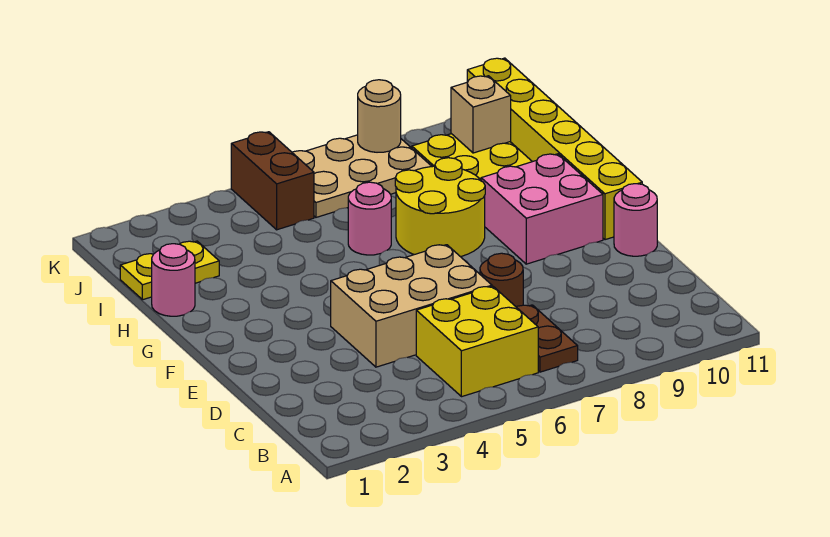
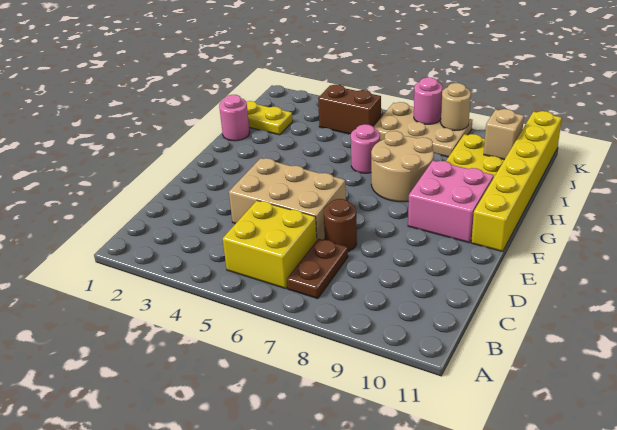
pink 1x1 round brick [614,184,657,256] -> pink 1x1 round brick moved to [414,77,443,124]
yellow 2x2 round brick [395,158,485,257] -> tan 2x2 round brick [371,131,434,202]
brown 1x2 brick [231,132,314,230] -> brown 1x2 brick turned to [318,85,381,134]

